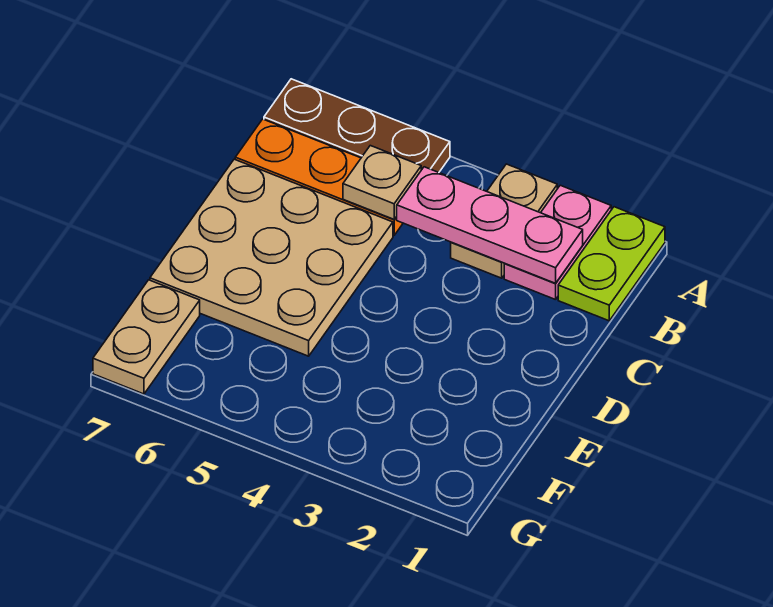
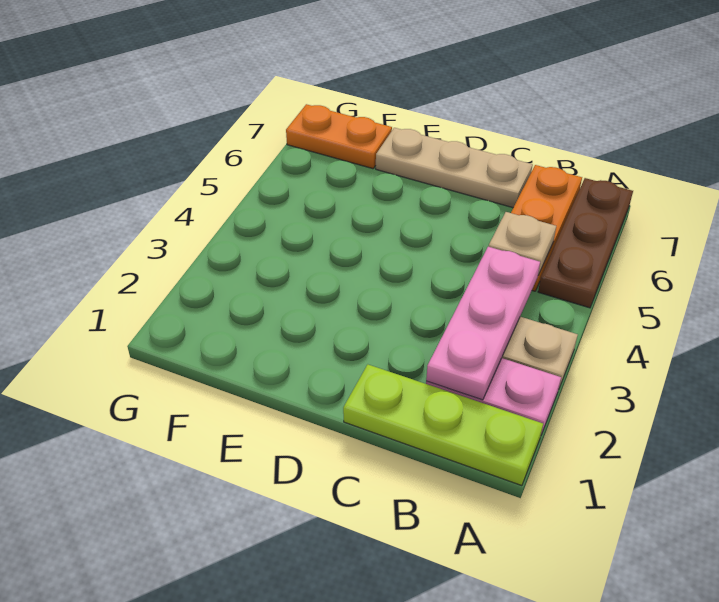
lime 1x2 plate [558,207,665,321] -> lime 1x3 plate [343,365,543,486]
tan 3x3 plate [150,159,393,356] -> tan 1x3 plate [376,128,533,208]
tan 1x2 plate [93,280,200,394] -> orange 1x2 plate [286,104,392,169]

